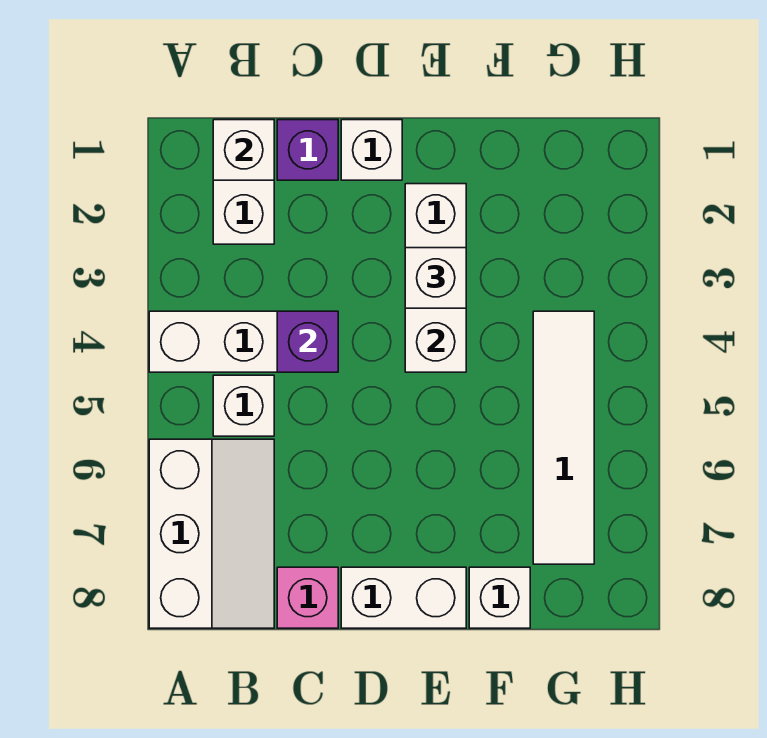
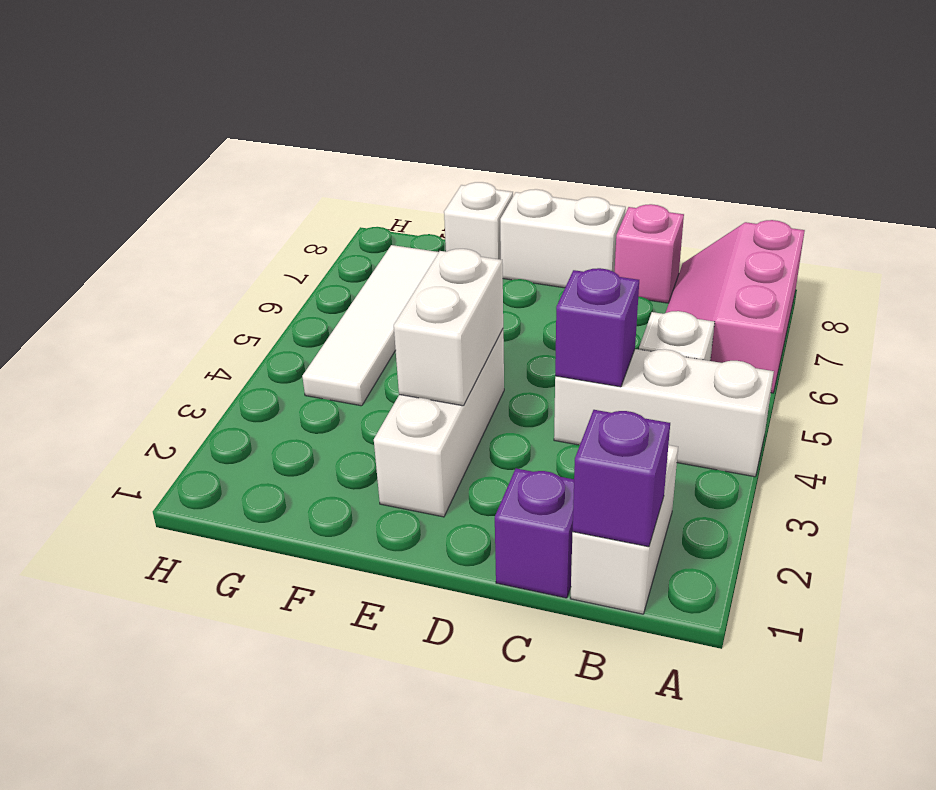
white 2x3 slope [149,439,274,628] -> pink 2x3 slope [666,220,805,393]
white 1x1 brick [213,120,274,180] -> purple 1x1 brick [573,410,670,547]
white 1x1 brick [341,120,402,180] -> none
white 1x1 brick [405,248,466,308] -> none

